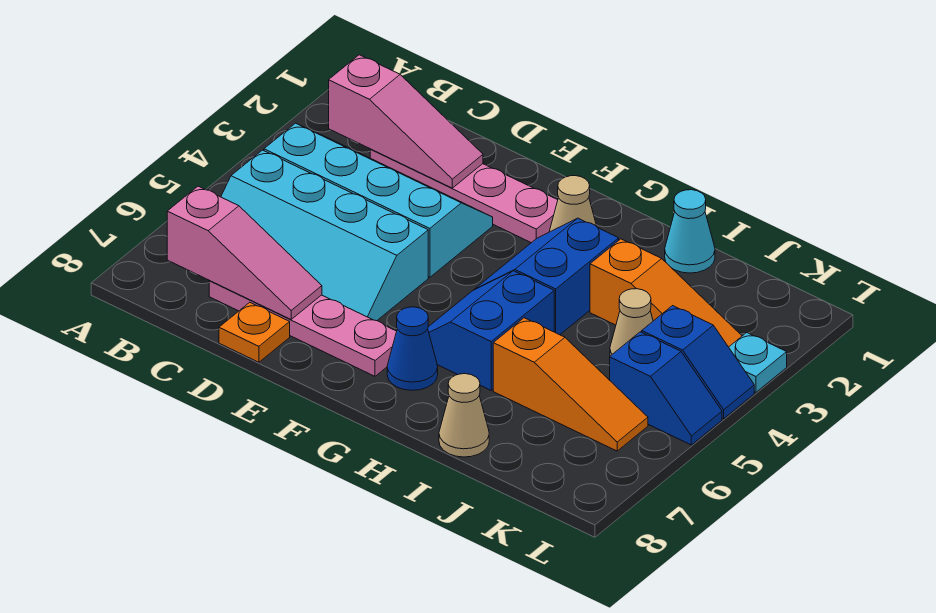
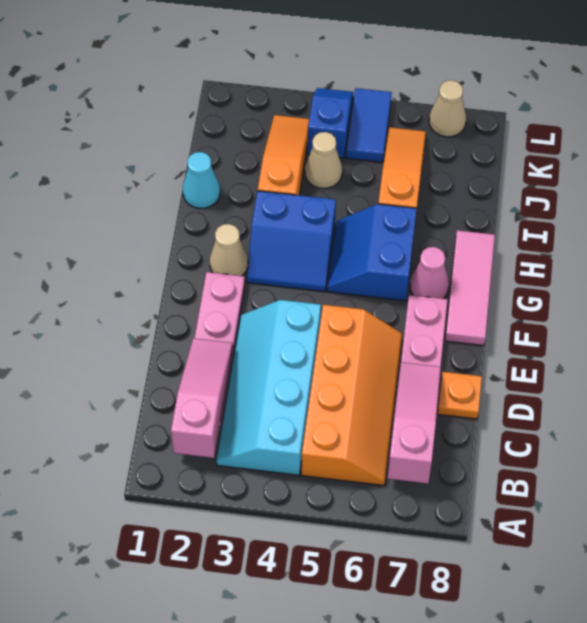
cyan 2x4 slope [221,150,428,321] -> orange 2x4 slope [301,305,402,485]
none -> pink 1x3 tile [445,230,495,345]
blue 2x2 slope [428,271,554,390] -> blue 2x2 slope turned to [327,204,417,301]
blue 1x1 cone [387,307,438,390] -> pink 1x1 cone [410,247,449,299]
tan 1x1 cone [439,374,489,457] -> tan 1x1 cone moved to [429,80,466,137]
blue 1x2 slope [610,332,722,445] -> blue 1x2 tile [346,88,392,162]
cyan 1x1 plate [729,333,787,392] -> none

